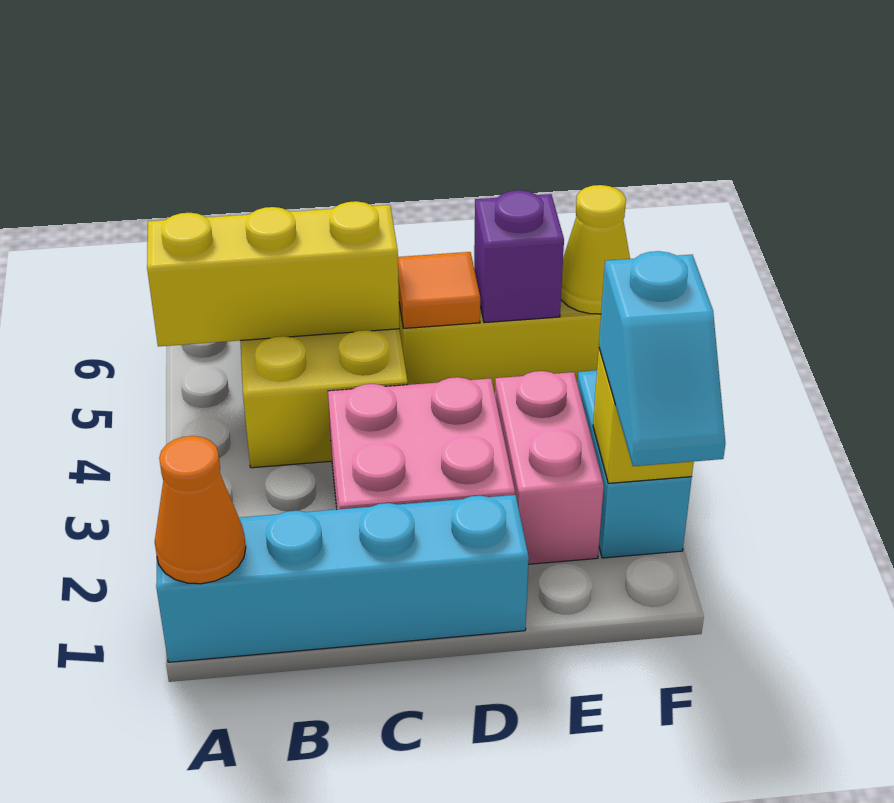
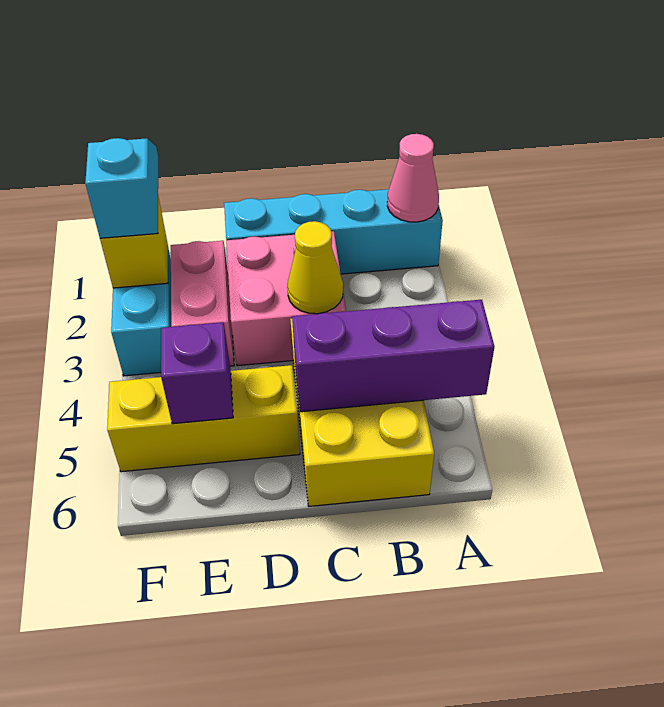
orange 1x1 cone [155,436,246,584] -> pink 1x1 cone [387,134,439,222]
yellow 1x3 brick [147,201,399,346] -> purple 1x3 brick [292,300,494,412]
orange 1x1 tile [398,252,480,328] -> none
yellow 1x1 cone [561,185,630,314] -> yellow 1x1 cone moved to [287,221,343,314]

